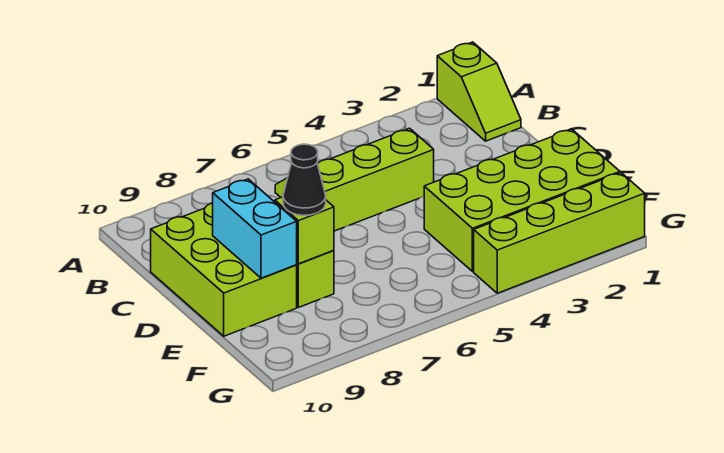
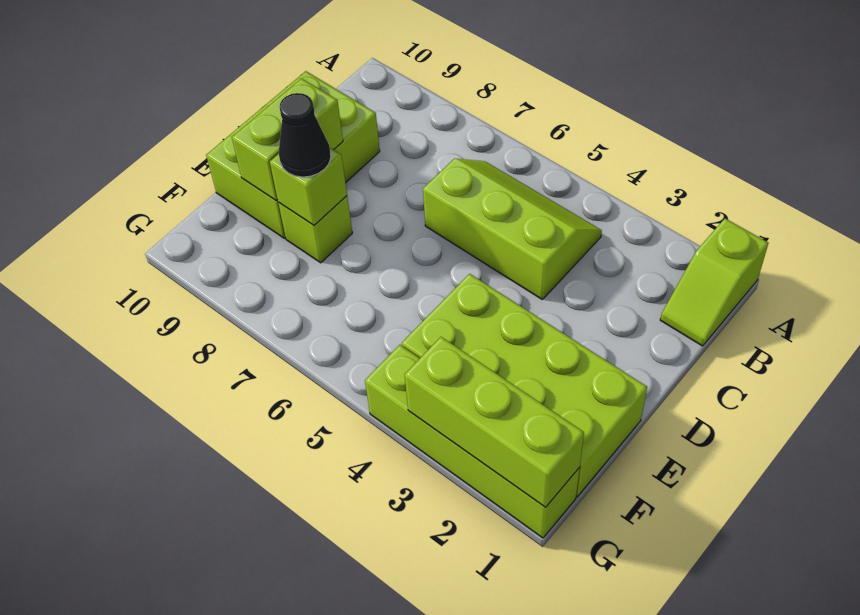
cyan 1x2 brick [213,179,297,278] -> lime 1x2 brick [232,78,343,200]
none -> lime 1x3 brick [405,337,584,507]

